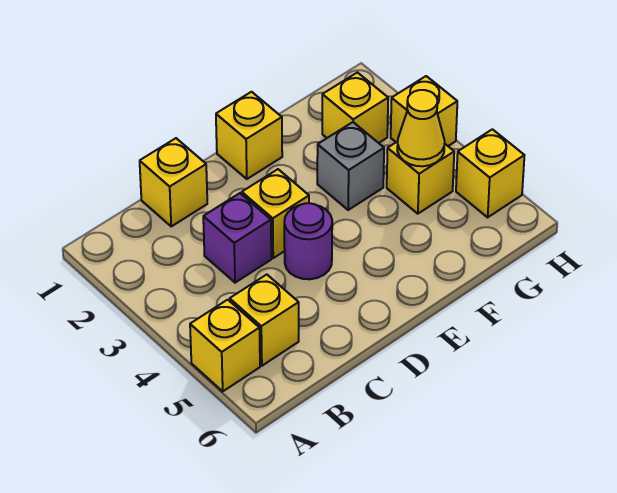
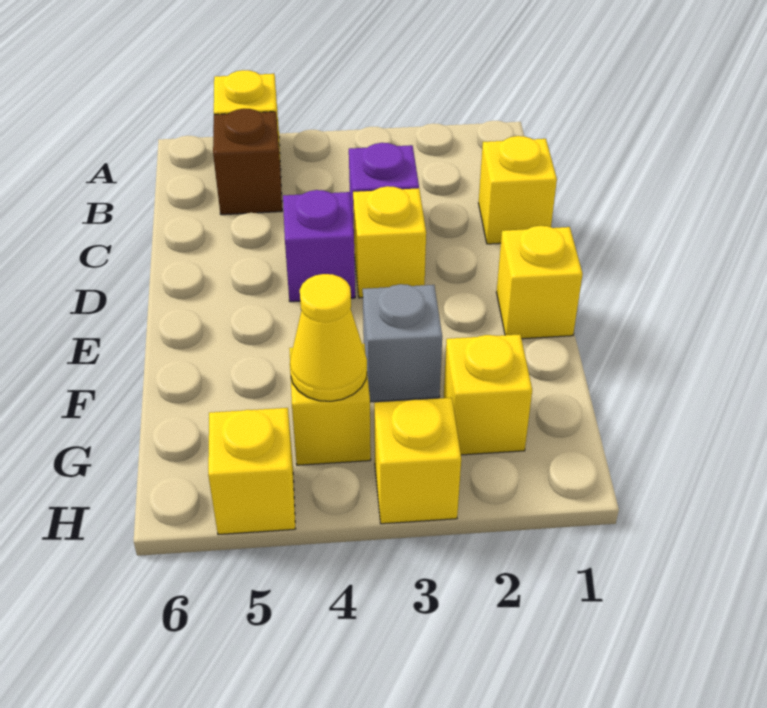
yellow 1x1 brick [230,275,299,366] -> brown 1x1 brick [213,109,282,215]
purple 1x1 round brick [284,203,332,279] -> purple 1x1 brick [283,190,355,302]

